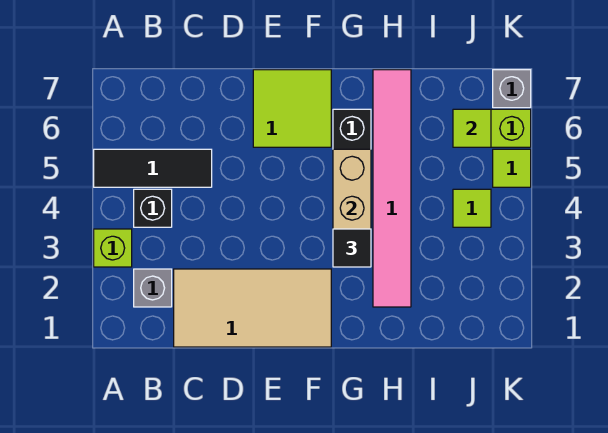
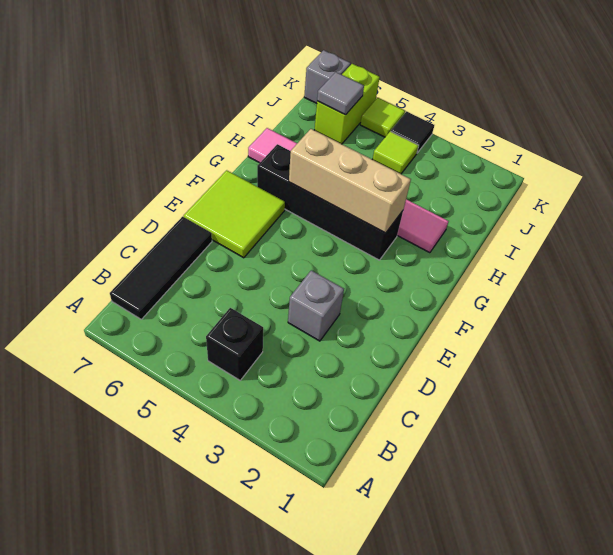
lime 1x1 brick [94,229,132,267] -> none
black 1x3 tile [94,149,212,187] -> black 1x3 tile moved to [110,217,212,319]
grey 1x1 brick [134,269,172,307] -> grey 1x1 brick moved to [288,270,344,341]
tan 2x4 tile [174,269,331,347] -> none
black 1x1 tile [333,229,371,267] -> black 1x1 tile moved to [391,112,434,153]
lime 1x1 tile [453,109,491,147] -> grey 1x1 tile [317,72,364,115]

